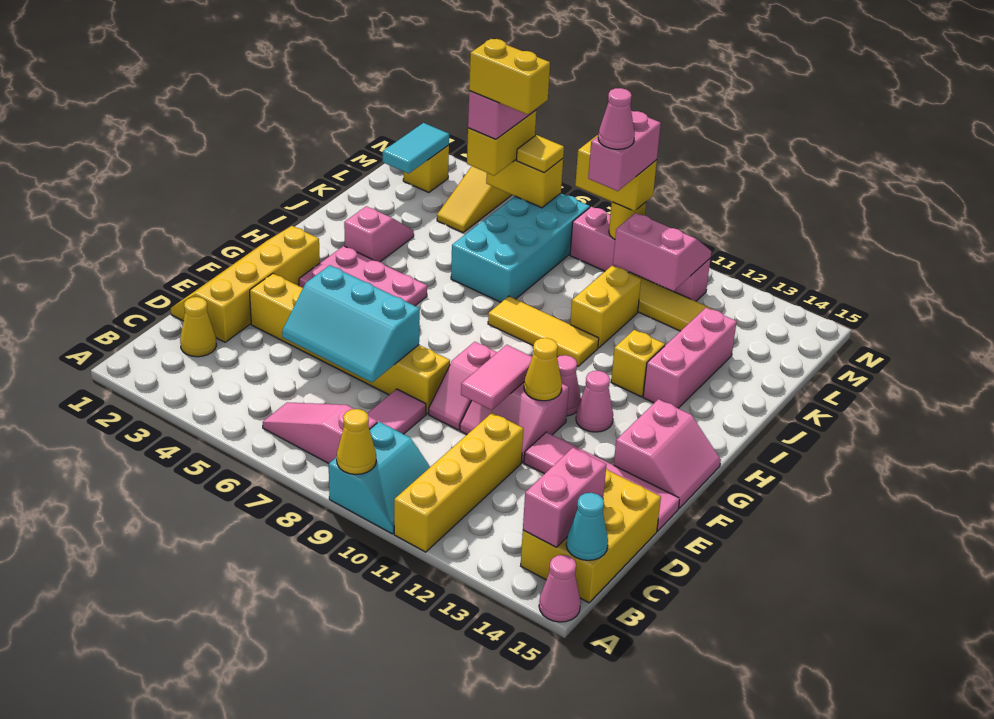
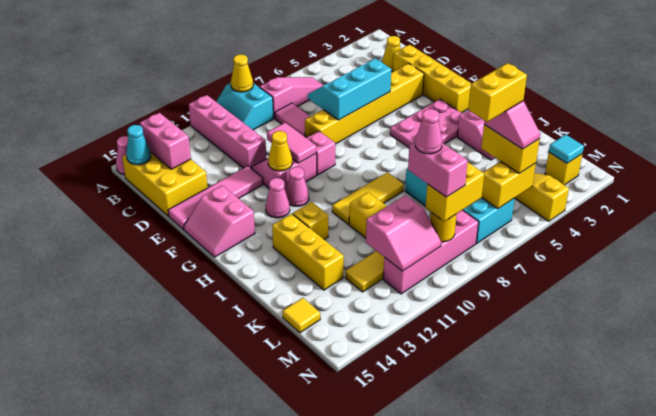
yellow 1x4 brick [394,413,523,552] -> pink 1x4 brick [189,95,266,168]
pink 1x3 brick [643,308,737,408] -> yellow 1x3 brick [272,214,344,290]
cyan 1x2 tile [383,123,449,174] -> cyan 1x1 tile [549,134,584,163]
yellow 1x1 tile [516,135,564,173] -> yellow 1x1 tile moved to [283,298,320,333]

